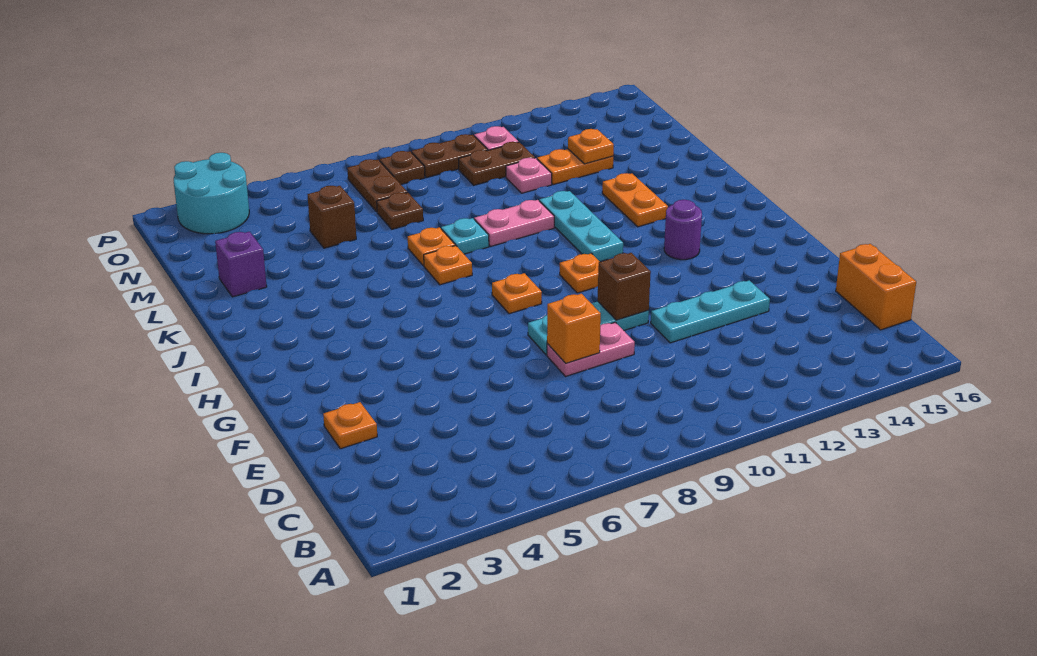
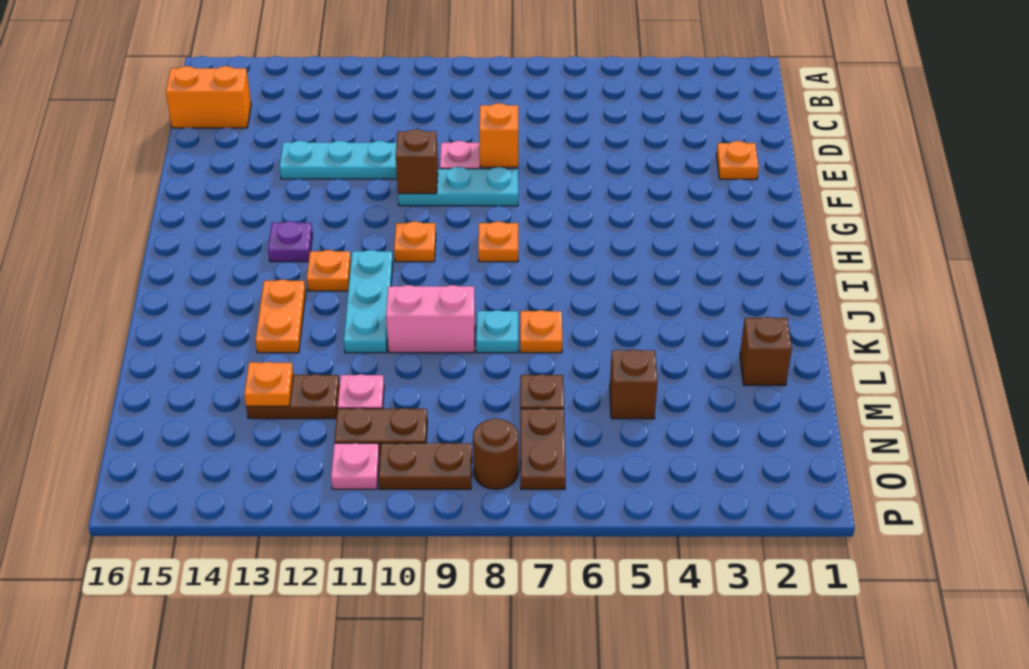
orange 1x2 brick [836,244,916,330] -> orange 1x2 brick turned to [166,66,251,128]
purple 1x1 round brick [664,200,702,260] -> purple 1x1 plate [268,221,312,262]
orange 1x1 plate [424,245,472,285] -> orange 1x1 plate moved to [307,250,351,291]
pink 1x2 plate [474,200,554,247] -> pink 1x2 brick [386,285,475,353]
purple 1x1 brick [215,232,267,297] -> brown 1x1 brick [740,317,792,385]
orange 1x2 plate [537,149,613,185] -> brown 1x2 plate [246,374,340,419]
cyan 2x2 round brick [174,153,249,234] -> none
brown 1x1 plate [380,151,425,184] -> brown 1x1 round brick [473,418,518,489]

